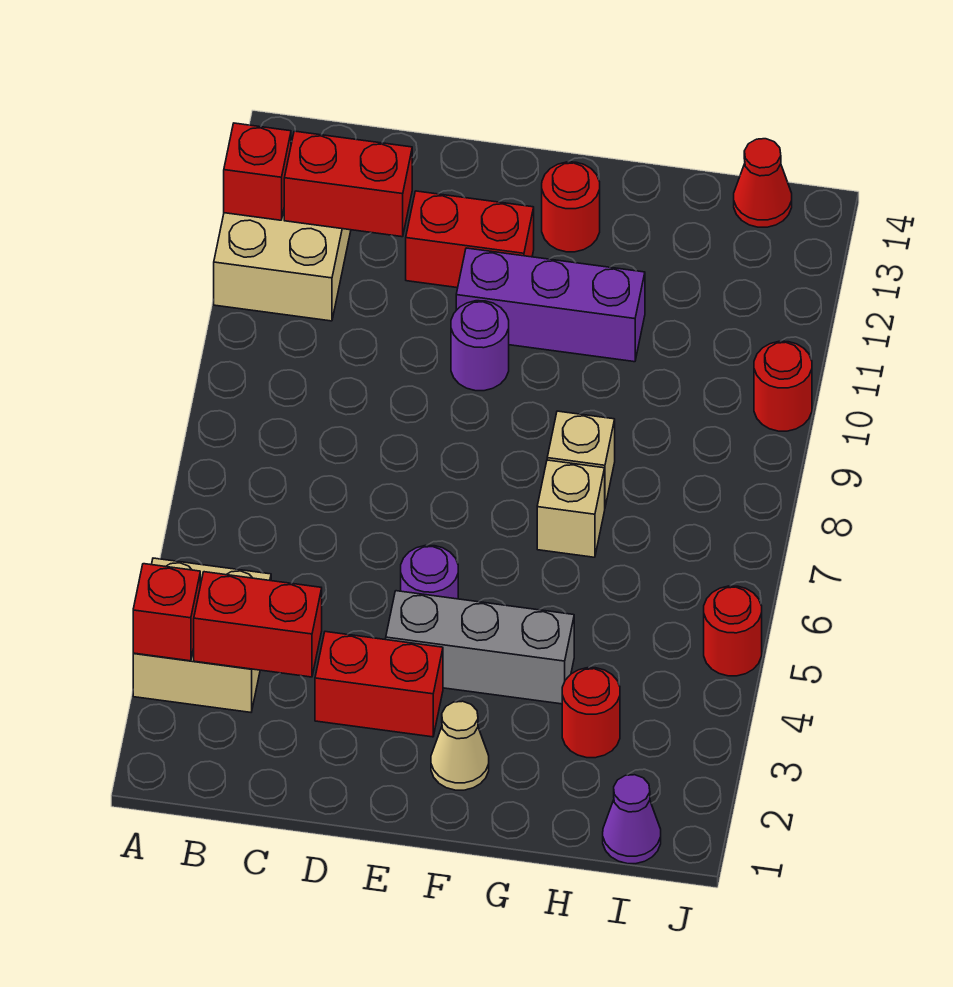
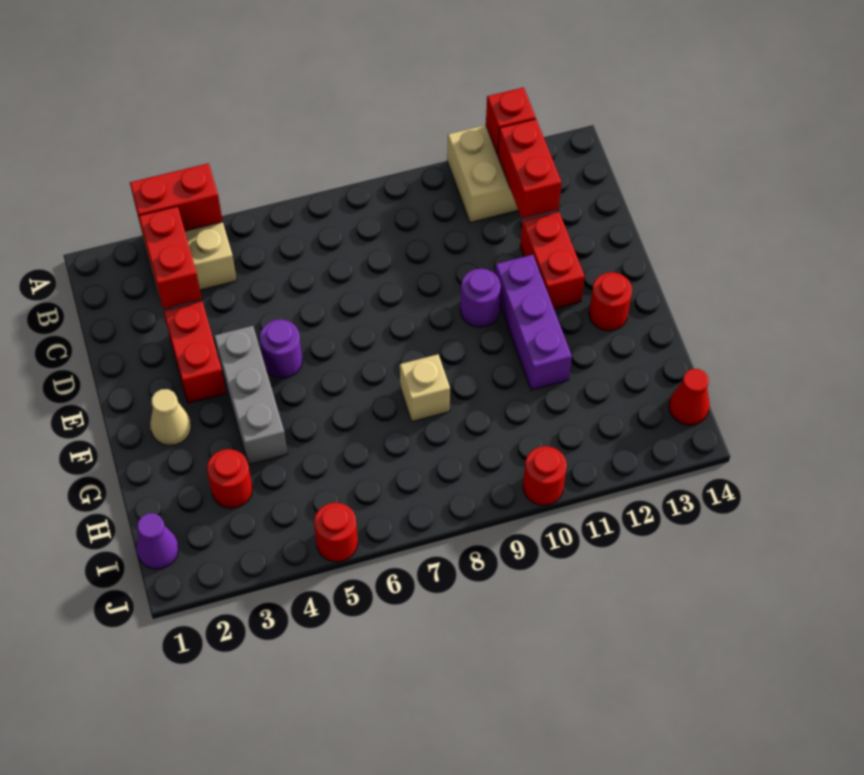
red 1x1 brick [133,564,200,661] -> red 1x2 brick [130,163,223,231]
tan 1x1 brick [537,460,605,557] -> none

